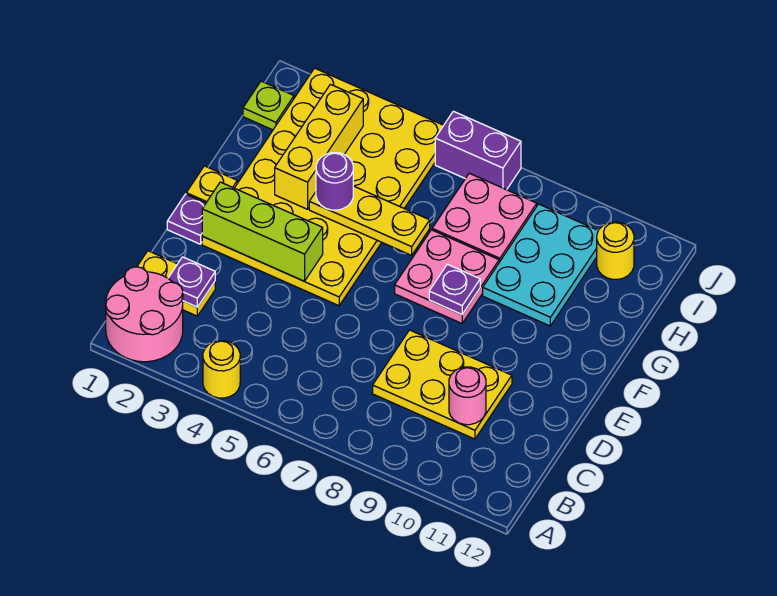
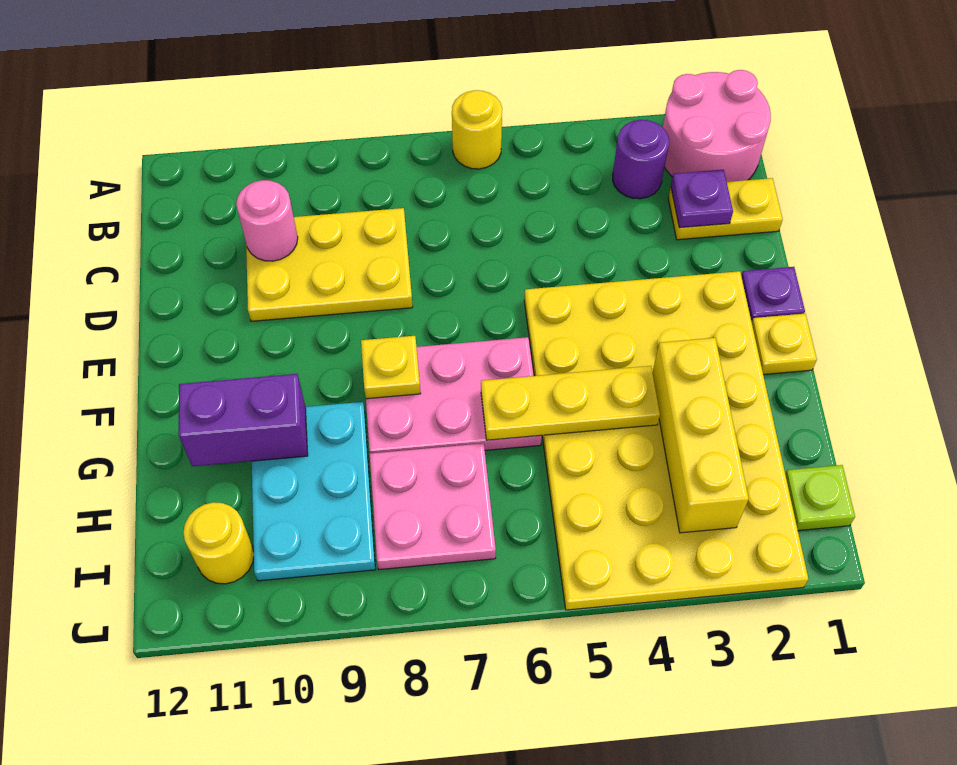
yellow 1x1 round brick [203,341,240,398] -> yellow 1x1 round brick moved to [452,90,502,169]
lime 1x3 brick [202,182,323,281] -> none
pink 2x2 plate [395,230,499,323] -> pink 2x3 plate [366,337,542,453]
purple 1x1 plate [429,264,480,314] -> yellow 1x1 plate [361,336,421,399]
purple 1x1 round brick [316,153,353,210] -> purple 1x1 round brick moved to [613,120,669,199]
purple 1x2 brick [435,111,521,190] -> purple 1x2 brick moved to [179,374,308,466]

